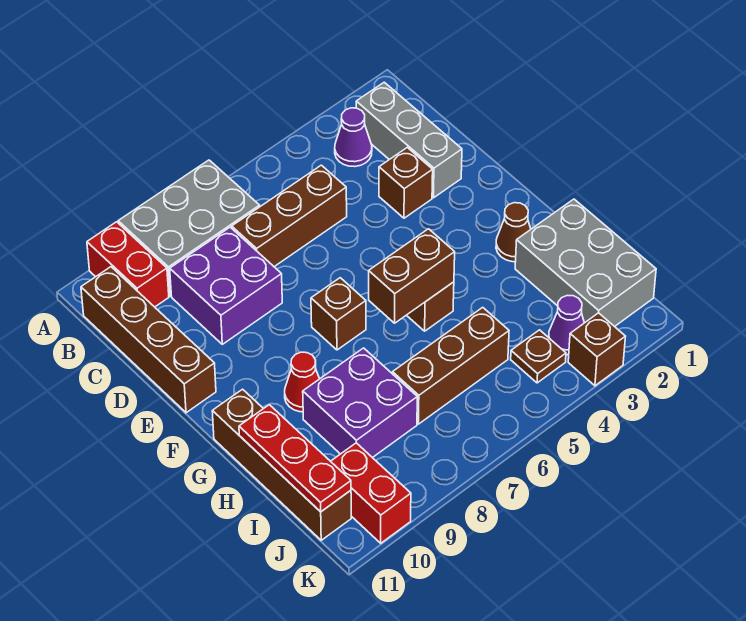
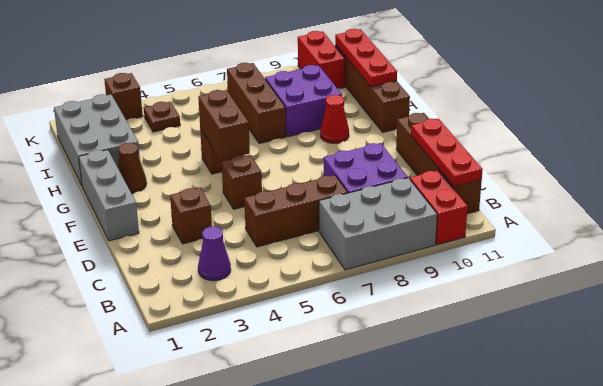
grey 1x3 brick [356,82,462,198] -> grey 1x3 brick moved to [79,150,139,241]
none -> red 1x3 plate [411,118,483,186]
brown 1x1 brick [311,278,366,350] -> brown 1x1 brick moved to [222,155,262,209]
brown 1x2 brick [369,229,455,323] -> brown 1x2 brick turned to [198,90,250,160]
brown 1x3 brick [393,307,509,424] -> brown 1x3 brick turned to [227,63,286,144]
purple 1x1 cone [549,295,584,355] -> none

